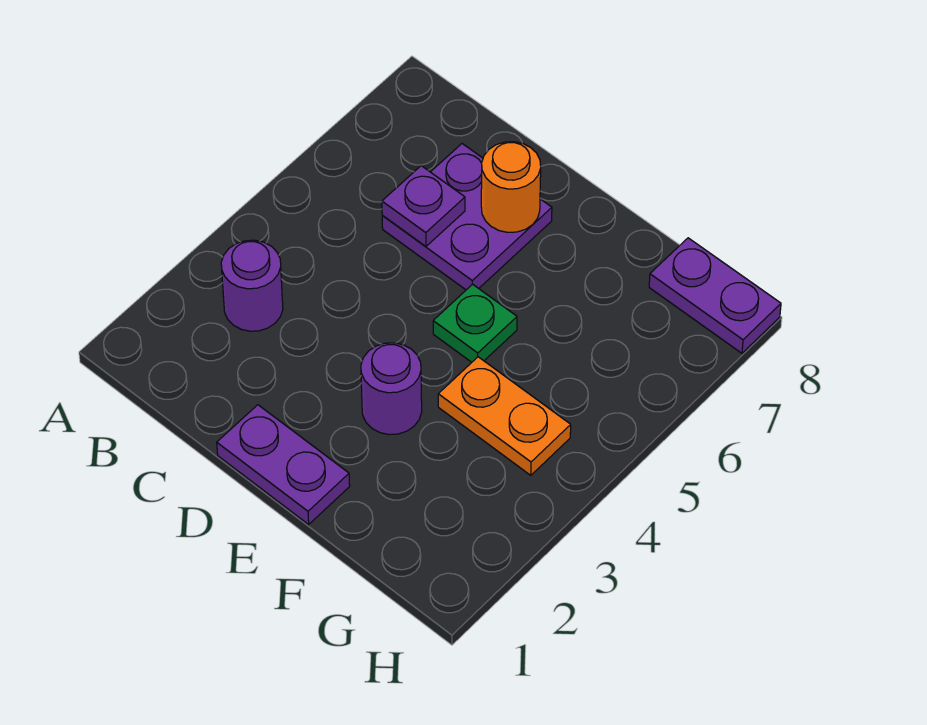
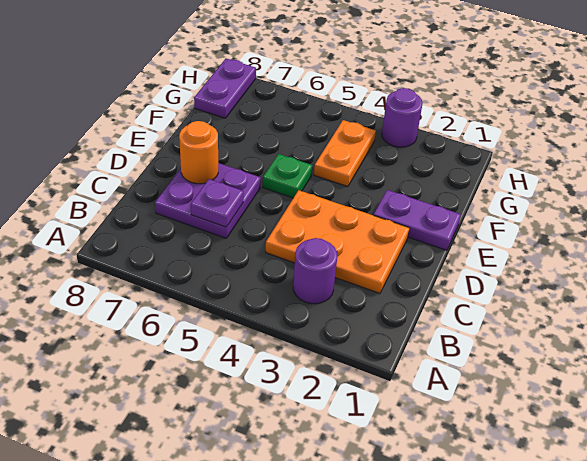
none -> orange 2x3 plate [266,190,409,293]
purple 1x2 plate [217,405,350,524] -> purple 1x2 plate turned to [374,190,461,250]
purple 1x1 round brick [361,343,422,435] -> purple 1x1 round brick moved to [382,88,423,147]

